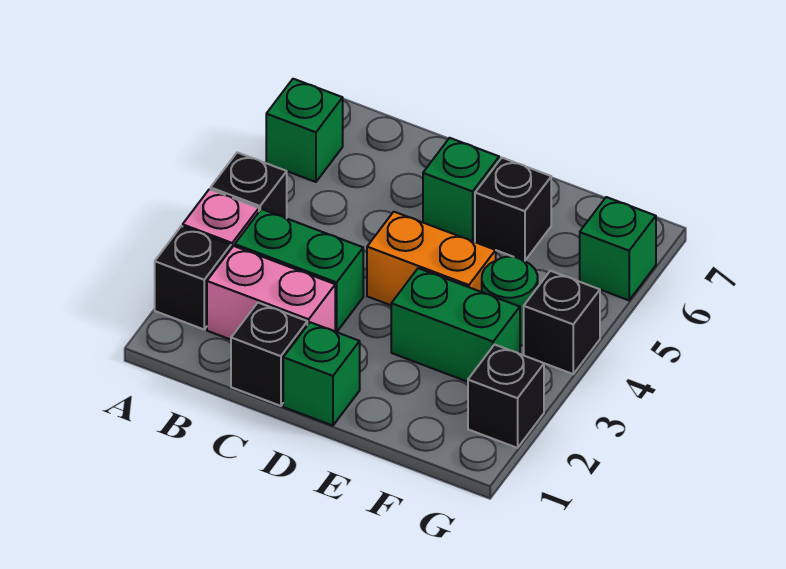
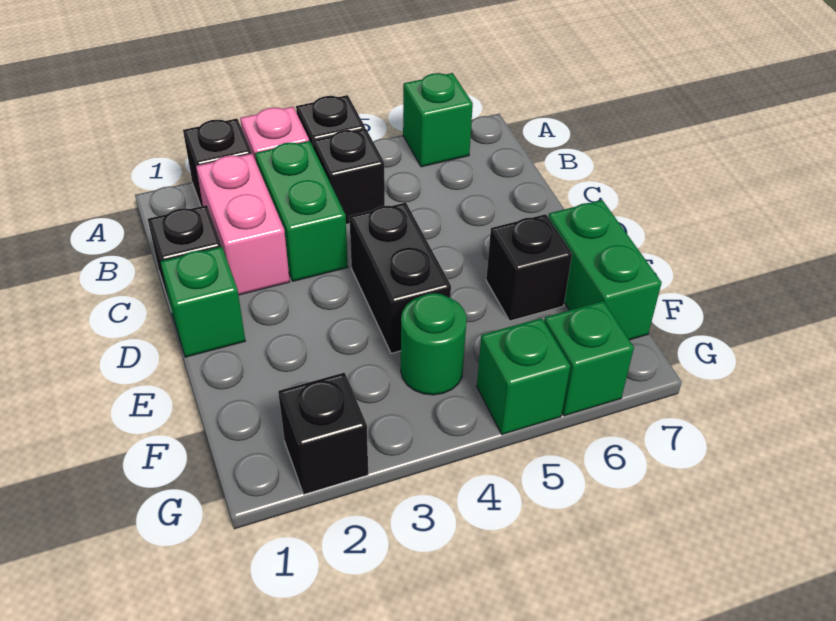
orange 1x2 brick [367,212,496,305] -> black 1x2 brick [349,203,451,354]
green 1x1 brick [423,138,499,241] -> green 1x1 brick moved to [477,318,570,435]
green 1x2 brick [391,268,520,382] -> green 1x2 brick moved to [548,200,662,340]
black 1x1 brick [524,271,600,374] -> black 1x1 brick moved to [313,129,385,224]

